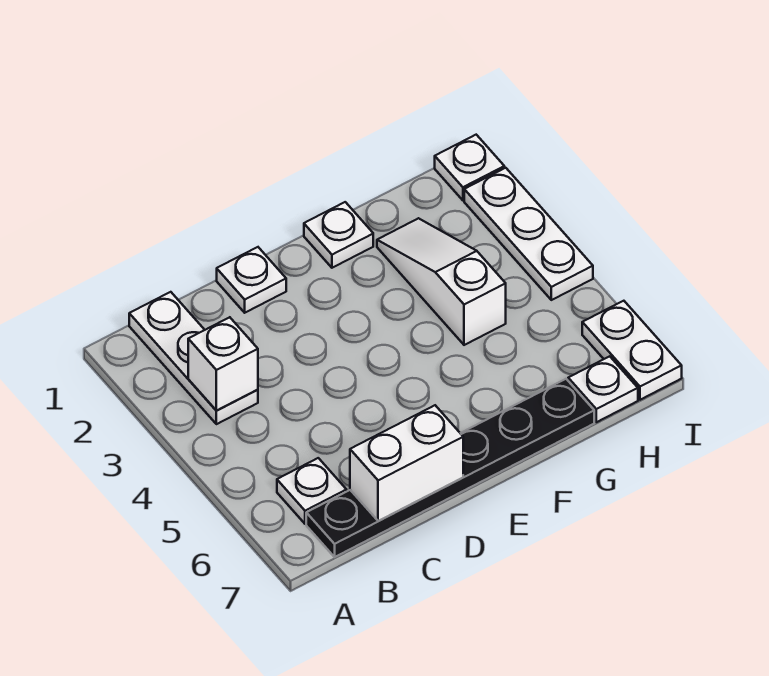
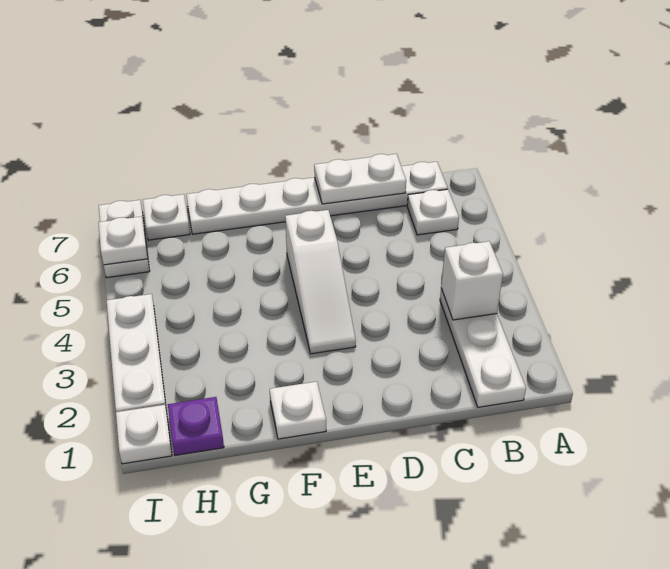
black 1x6 plate [306,379,594,557] -> white 1x6 plate [186,162,448,234]
white 1x2 brick [350,405,463,521] -> white 1x2 plate [314,154,406,204]
white 1x1 plate [217,247,286,313] -> white 1x1 plate moved to [98,217,148,265]
white 1x3 slope [377,218,506,345] -> white 1x3 slope moved to [285,210,356,354]
none -> purple 1x1 plate [168,397,224,455]

